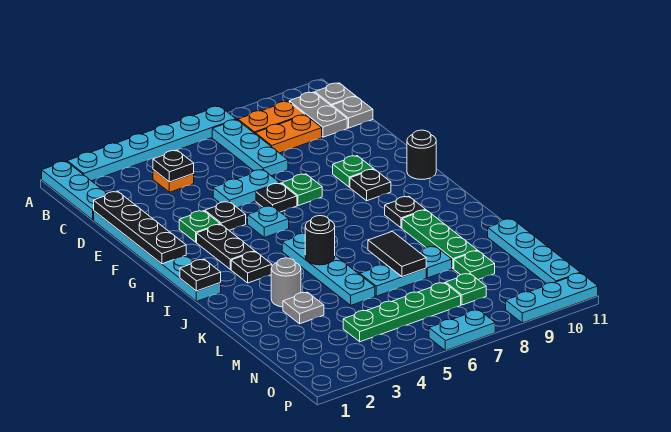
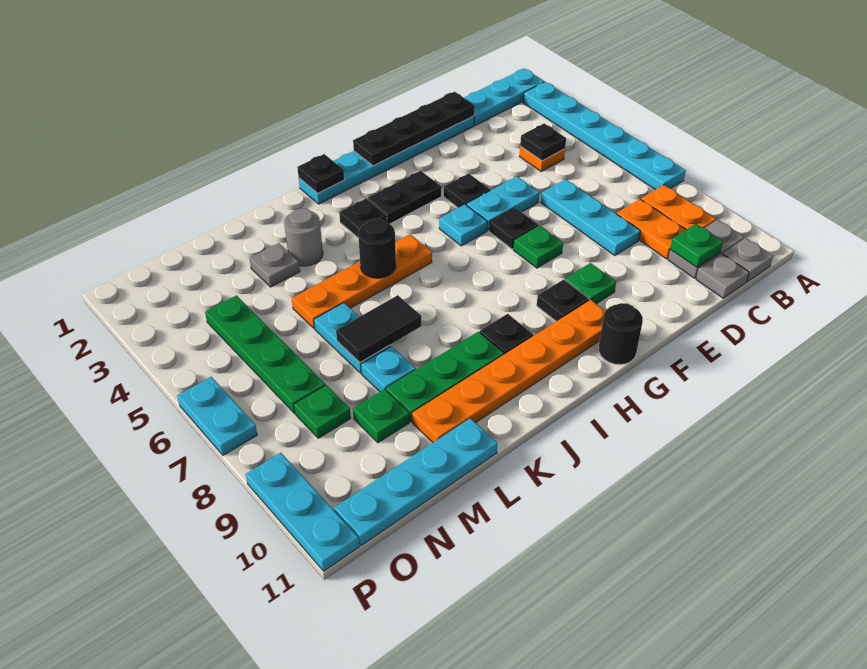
cyan 1x3 plate [212,120,288,176] -> cyan 1x3 plate turned to [541,179,640,256]
cyan 1x2 plate [213,170,279,208] -> cyan 1x2 plate turned to [466,176,539,231]
green 1x1 plate [179,211,220,242] -> green 1x1 plate moved to [670,224,723,267]
none -> orange 1x6 plate [412,300,605,442]
cyan 1x4 plate [282,233,375,305] -> orange 1x4 plate [292,234,432,328]

